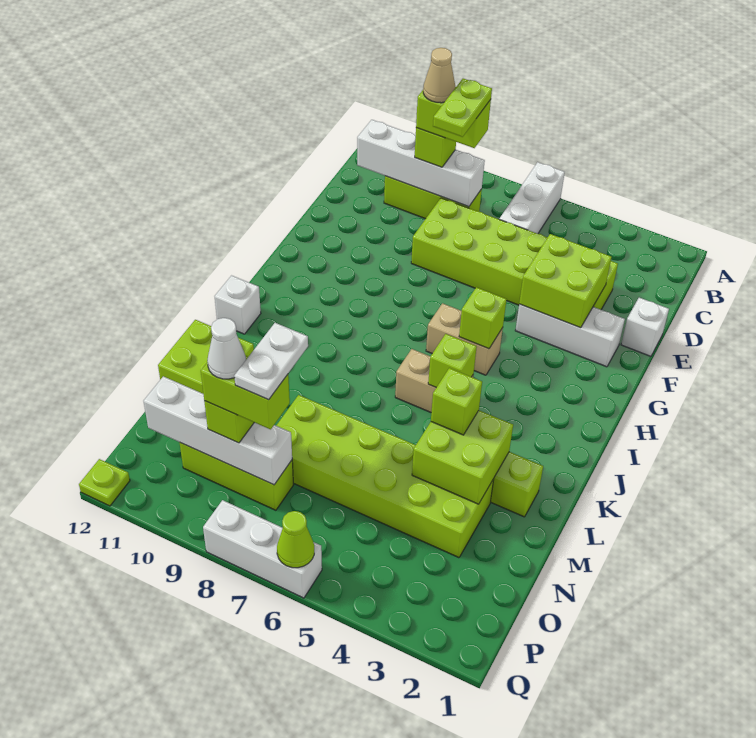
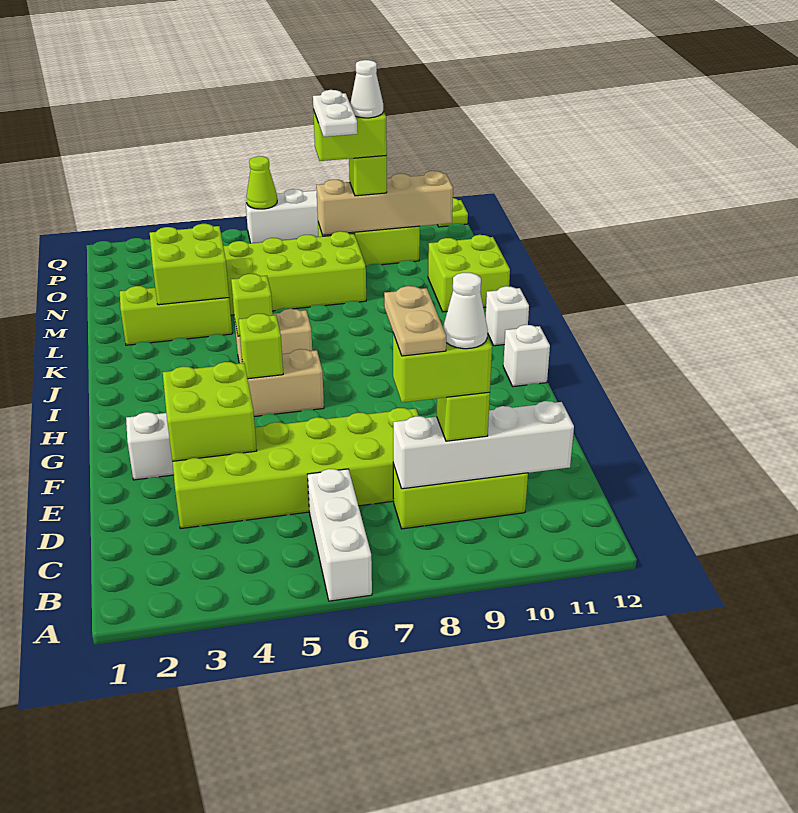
lime 1x2 plate [433,79,492,137] -> tan 1x2 plate [384,286,446,356]
tan 1x1 cone [423,48,455,103] -> white 1x1 cone [443,273,488,349]
white 1x1 brick [621,298,669,356] -> white 1x1 brick moved to [503,325,550,387]
lime 1x1 brick [431,368,482,435] -> none
white 1x4 brick [144,376,292,485] -> tan 1x4 brick [316,171,453,235]

